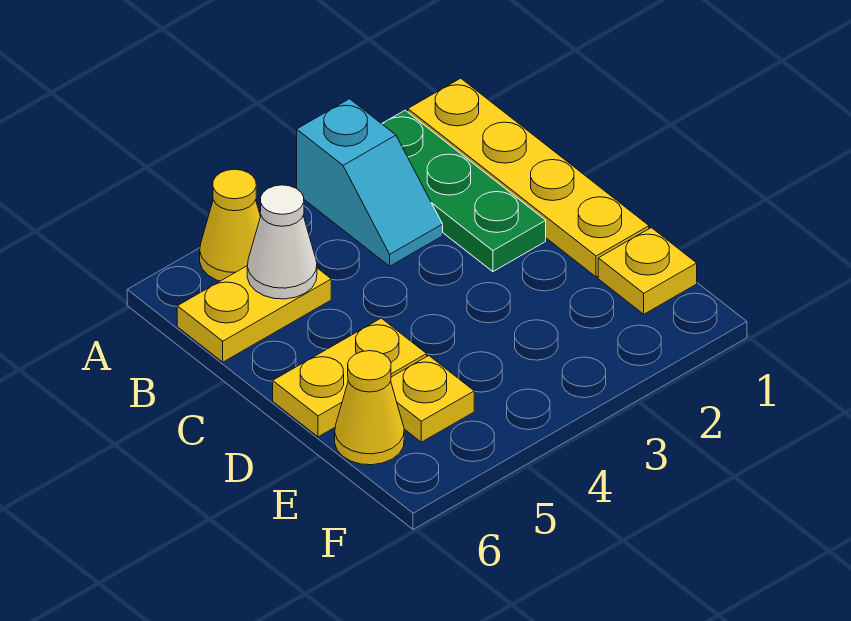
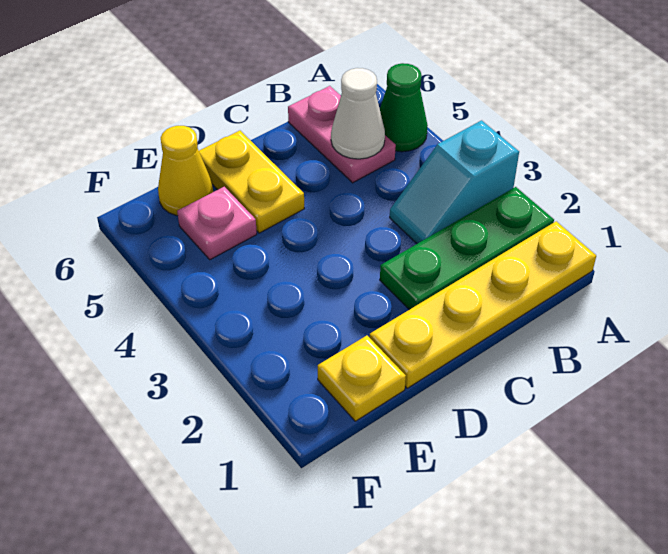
yellow 1x1 cone [200,169,260,281] -> green 1x1 cone [380,63,428,152]
yellow 1x2 plate [177,266,331,362] -> pink 1x2 plate [288,86,396,183]
yellow 1x1 plate [391,356,474,442] -> pink 1x1 plate [177,187,257,260]

